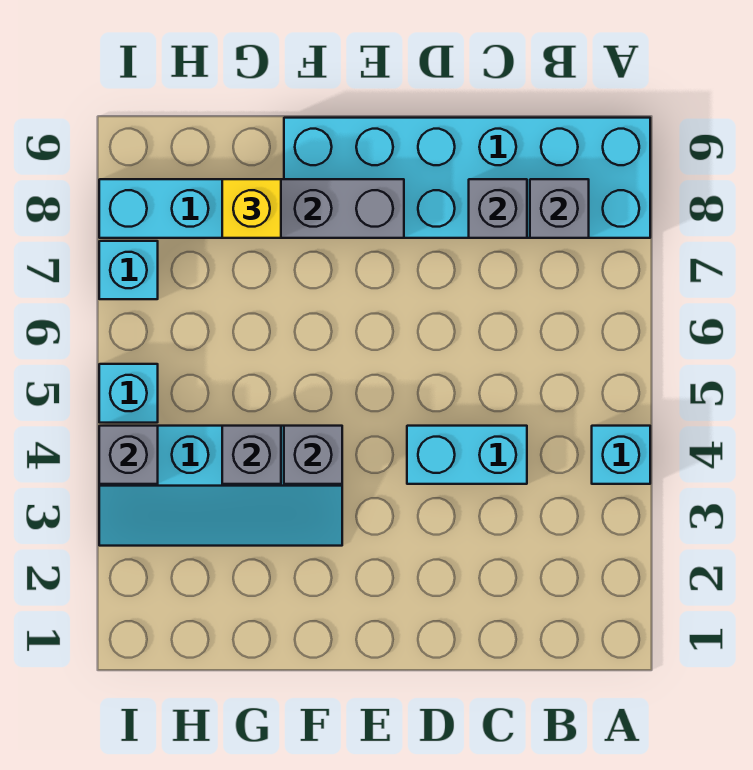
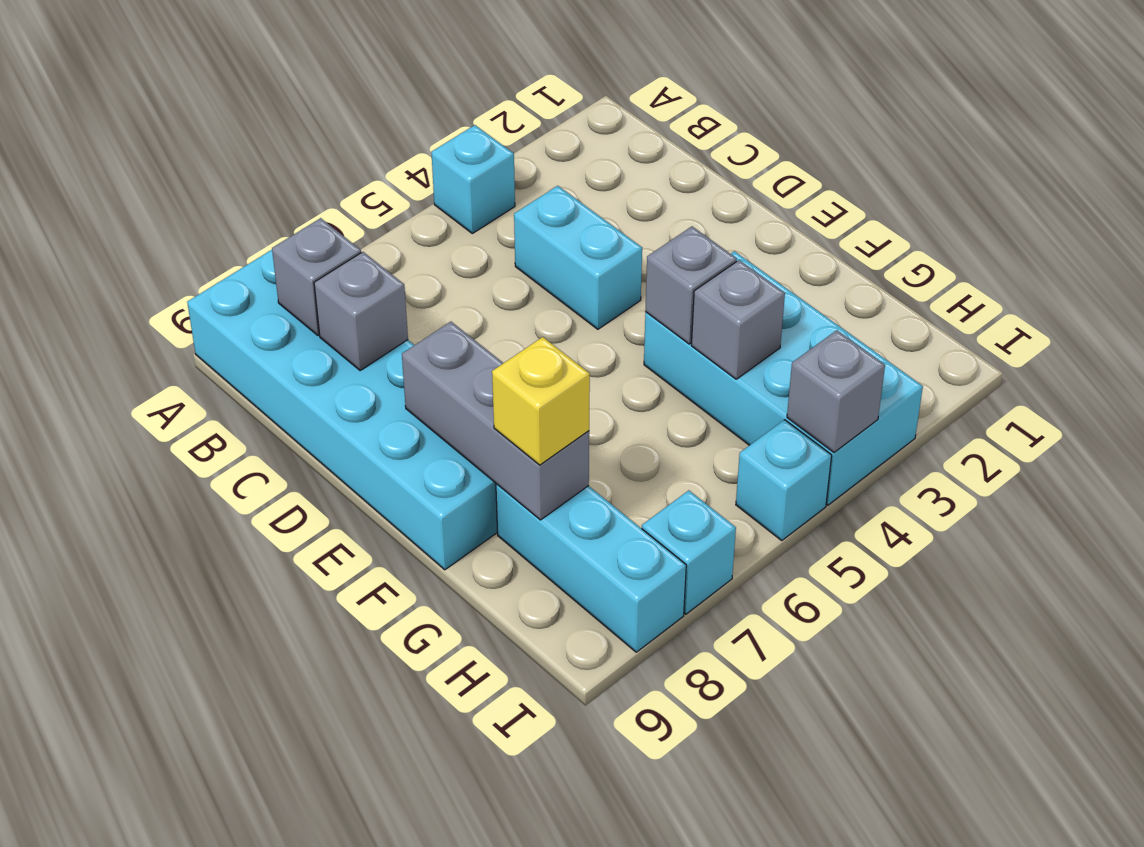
cyan 2x4 slope [99,426,342,546] -> cyan 2x4 brick [644,251,923,505]

